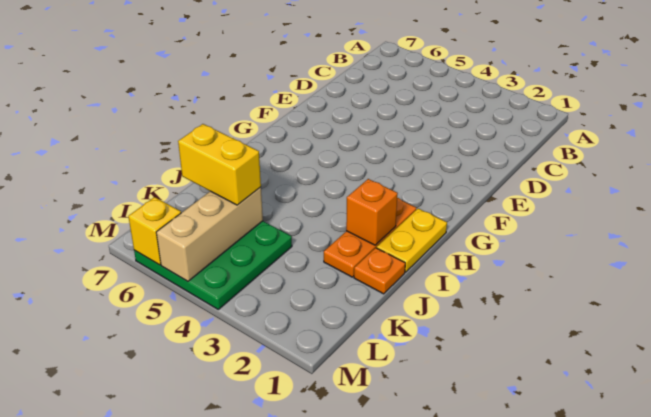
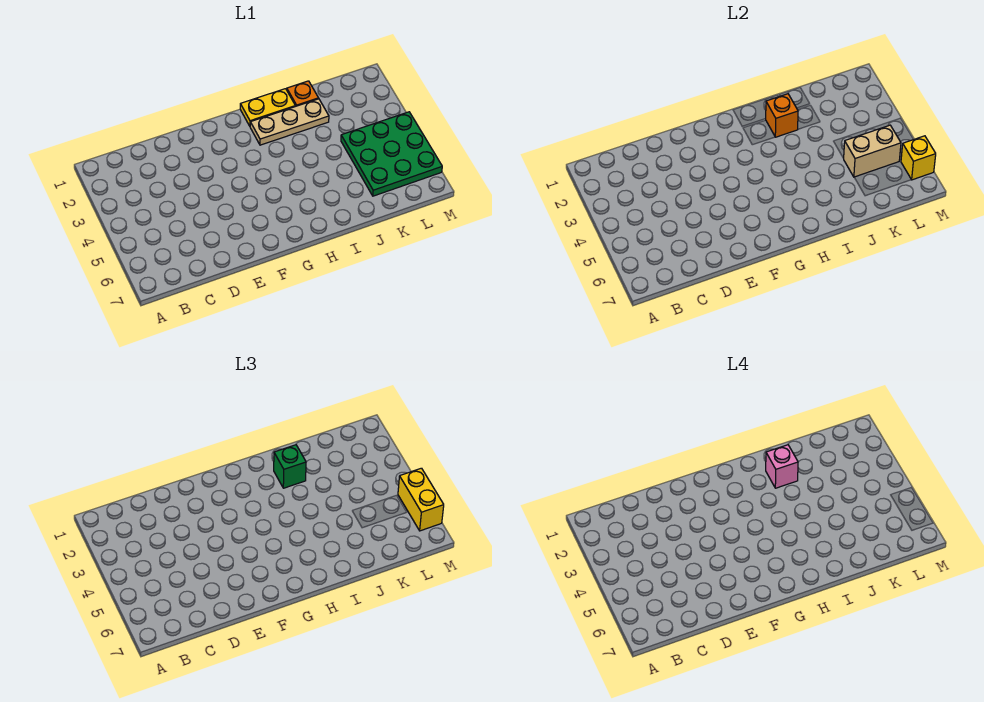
orange 1x3 plate [324,198,416,277] -> tan 1x3 plate [250,99,329,145]
none -> green 1x1 brick [274,445,306,488]
none -> pink 1x1 brick [766,445,798,488]
tan 1x3 brick [156,187,263,281] -> tan 1x2 brick [844,125,901,177]
yellow 1x2 brick [178,124,261,205] -> yellow 1x2 brick moved to [398,468,444,531]

